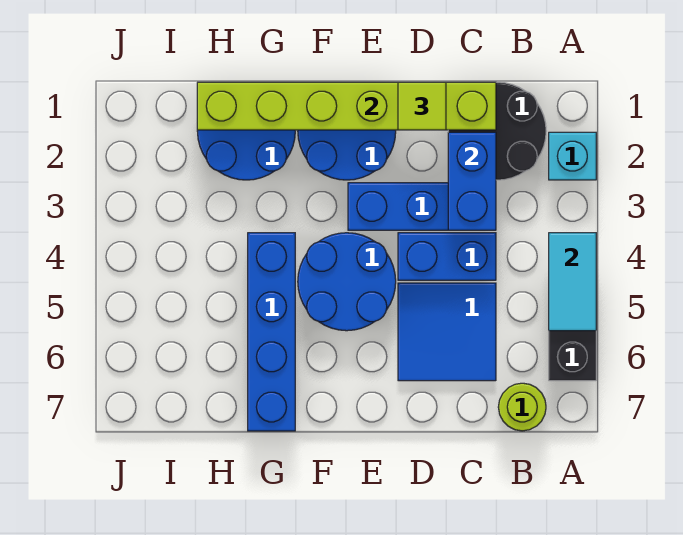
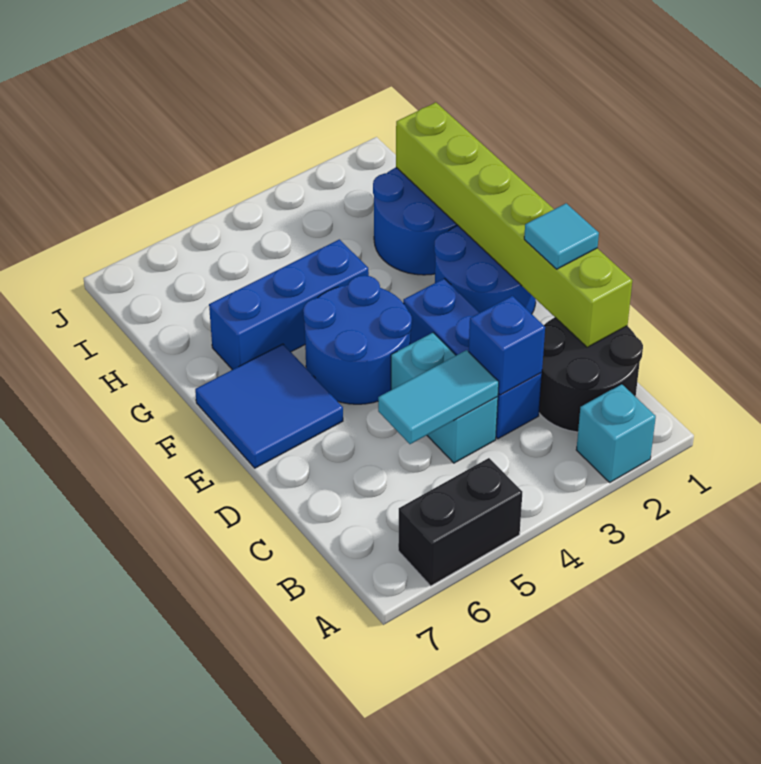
cyan 1x2 tile [549,233,596,331] -> cyan 1x2 tile moved to [378,350,499,444]
lime 1x1 round brick [498,383,546,431] -> none
blue 1x2 brick [448,132,496,230] -> blue 1x1 brick [469,296,545,395]
blue 1x2 brick [398,233,496,280] -> cyan 1x2 brick [391,333,498,463]
blue 2x2 tile [398,283,496,381] -> blue 2x2 tile moved to [195,344,343,468]
lime 1x1 tile [398,82,446,130] -> cyan 1x1 tile [524,203,599,269]
blue 1x4 brick [248,233,295,431] -> blue 1x3 brick [209,239,369,370]

